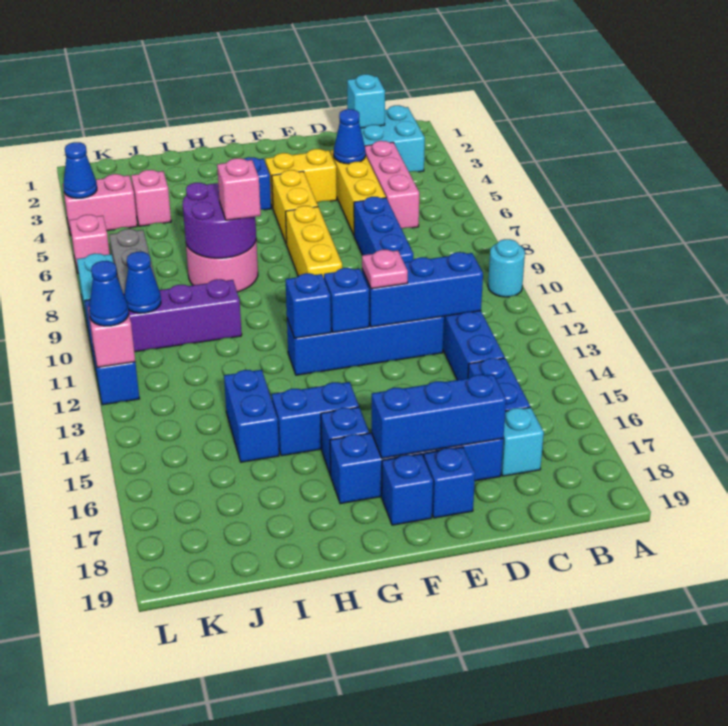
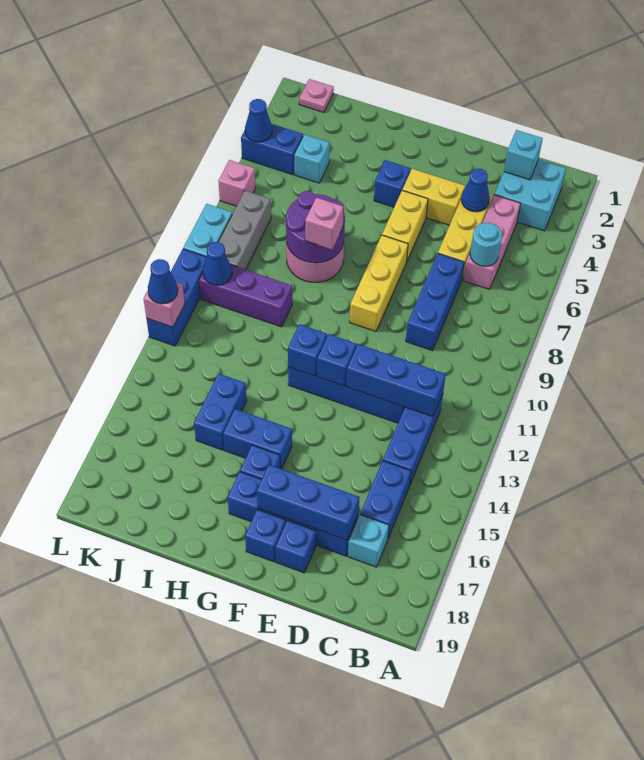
cyan 1x1 round brick [488,239,525,297] -> cyan 1x1 round brick moved to [470,222,502,266]
pink 1x1 plate [362,250,408,289] -> pink 1x1 plate moved to [299,79,334,112]
pink 1x1 brick [131,170,171,226] -> cyan 1x1 brick [294,134,330,183]
pink 1x2 brick [63,174,137,235] -> blue 1x2 brick [241,124,303,175]

